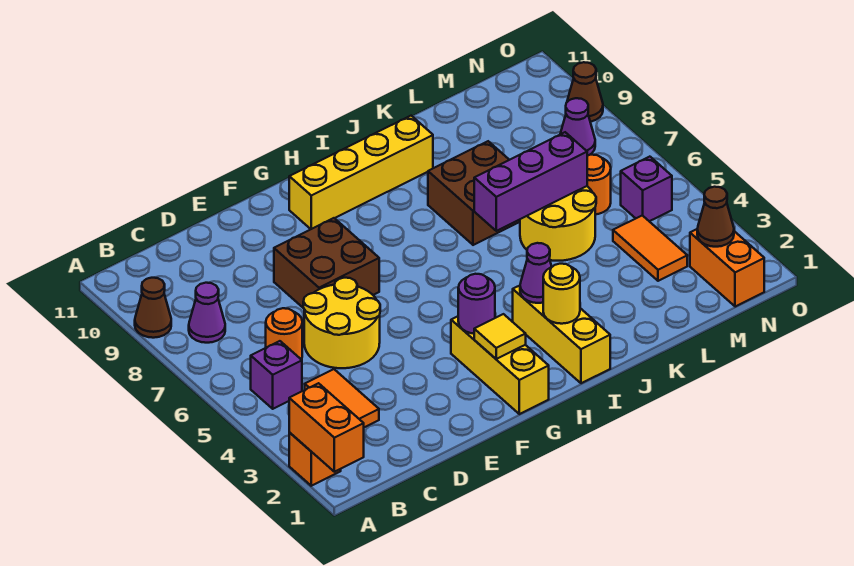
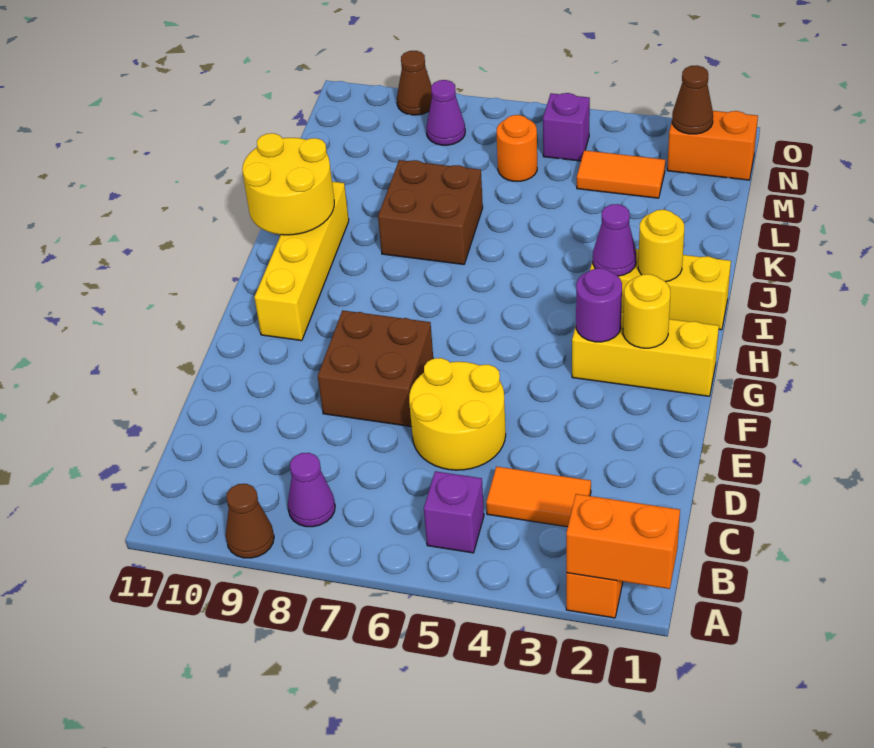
orange 1x1 round brick [266,308,302,360] -> none
yellow 1x1 tile [474,314,526,359] -> yellow 1x1 round brick [623,274,670,348]
purple 1x3 brick [474,132,587,231] -> none
yellow 2x2 round brick [520,186,596,261] -> yellow 2x2 round brick moved to [242,133,334,235]

